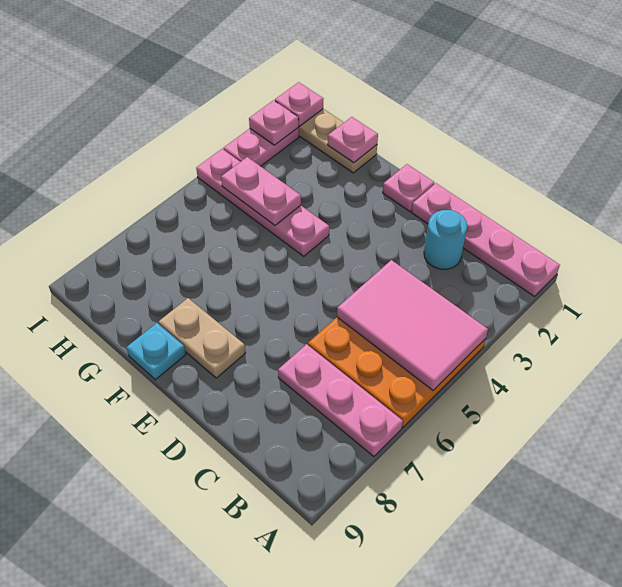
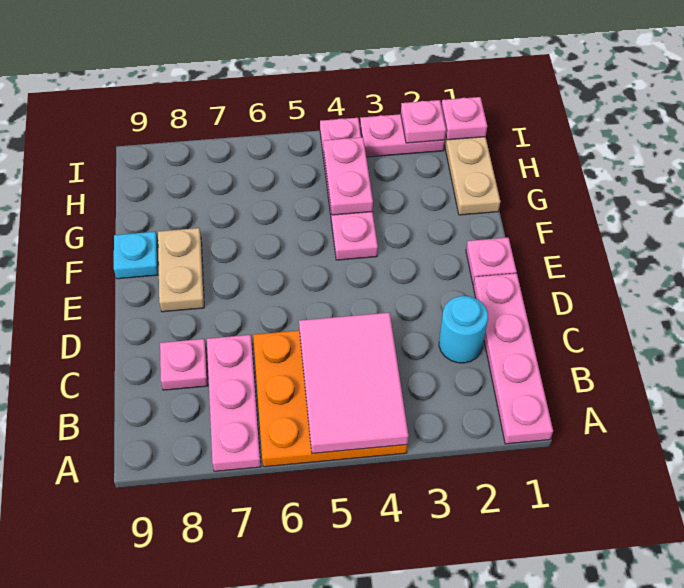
pink 1x1 plate [328,117,378,163] -> pink 1x1 plate moved to [160,339,208,390]

